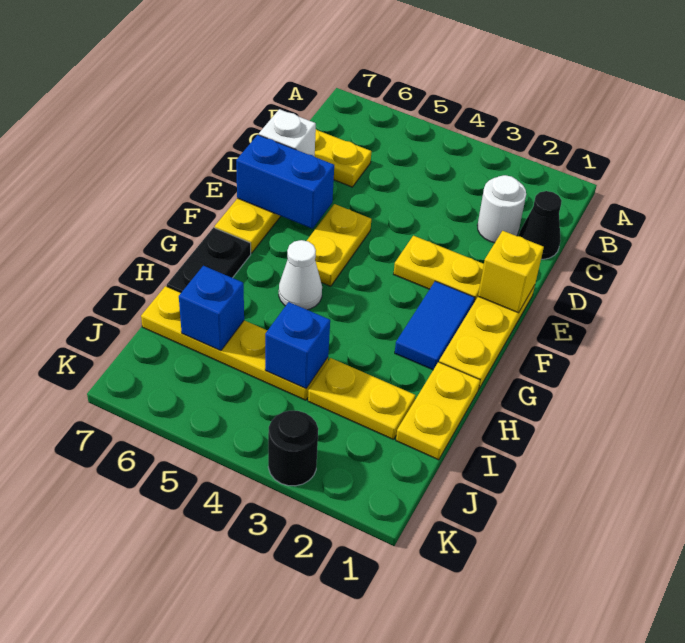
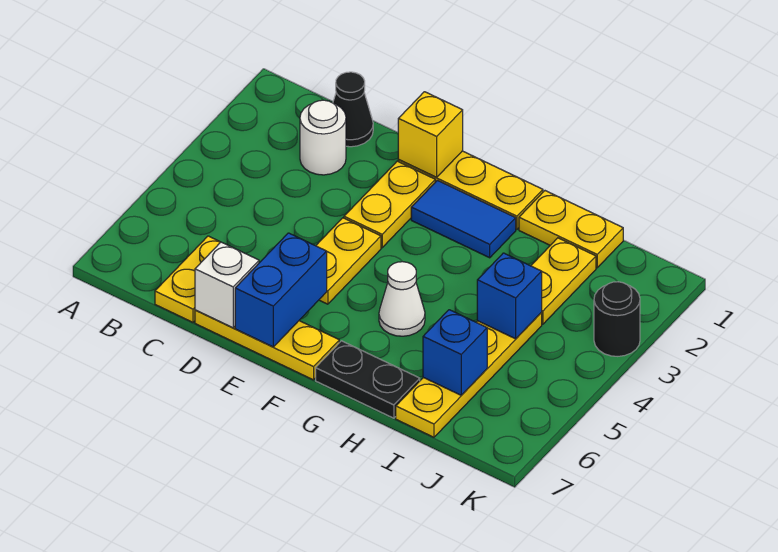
yellow 1x2 plate [307,204,371,286] -> yellow 1x2 plate turned to [316,218,381,304]

